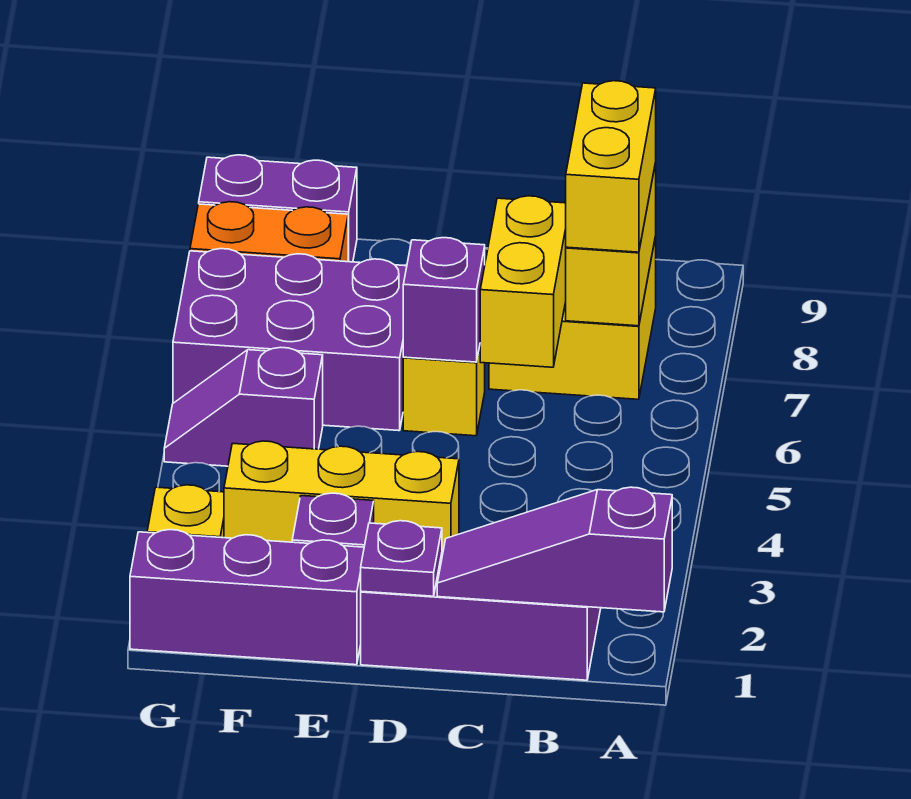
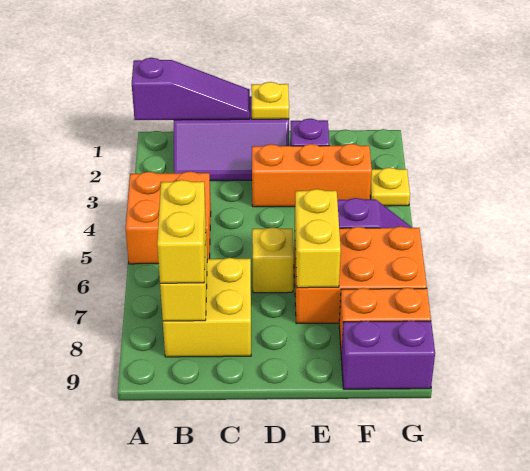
none -> orange 2x2 brick [126,171,211,264]
yellow 1x2 brick [480,196,566,367] -> yellow 1x2 brick moved to [295,189,341,288]
purple 1x1 plate [361,521,442,596] -> yellow 1x1 plate [251,82,289,119]
yellow 1x3 brick [224,441,459,551] -> orange 1x3 brick [252,144,372,207]
purple 1x1 brick [403,238,485,362] -> none
purple 1x3 brick [130,530,364,665] -> none
purple 2x3 brick [173,249,407,431] -> orange 2x3 brick [294,226,427,324]

